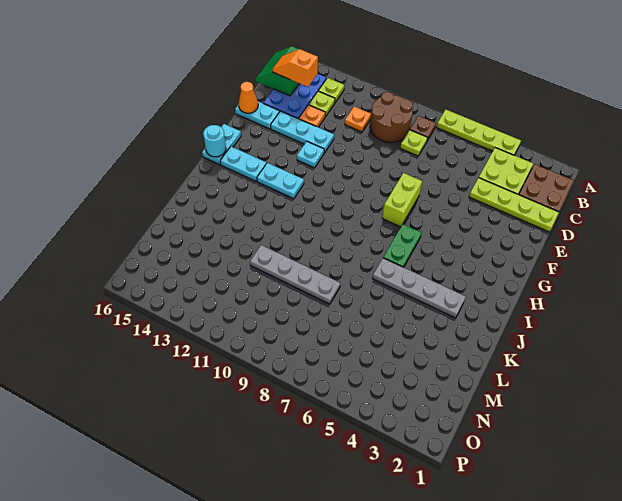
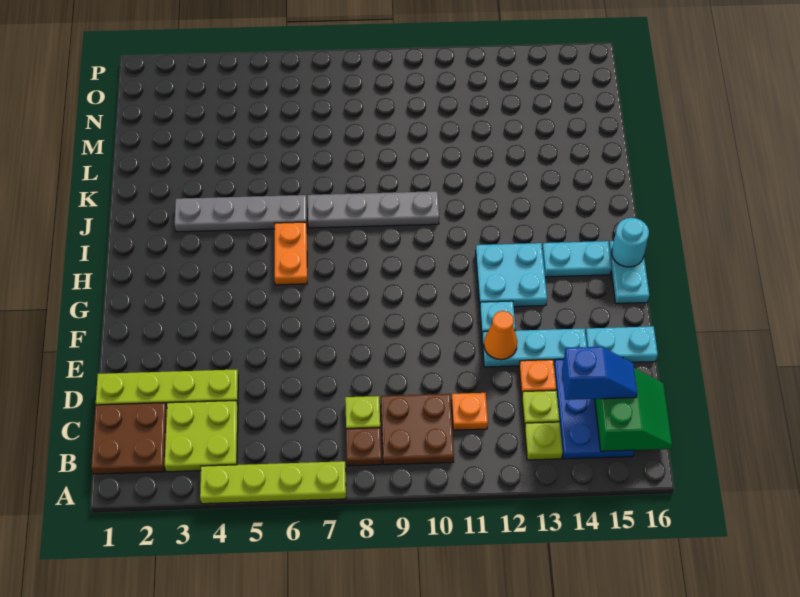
brown 2x2 round brick [370,92,413,142] -> brown 2x2 plate [381,394,454,465]
orange 1x2 slope [272,49,318,87] -> blue 1x2 slope [562,347,637,400]
orange 1x1 cone [239,82,258,113] -> orange 1x1 cone moved to [484,311,517,360]
lime 1x2 brick [382,173,422,227] -> none
green 1x2 plate [383,224,422,267] -> orange 1x2 plate [275,222,307,285]
cyan 1x2 plate [257,163,304,199] -> cyan 2x2 plate [476,243,547,307]
grey 1x4 plate [250,245,340,304] -> grey 1x4 plate moved to [308,191,439,228]

